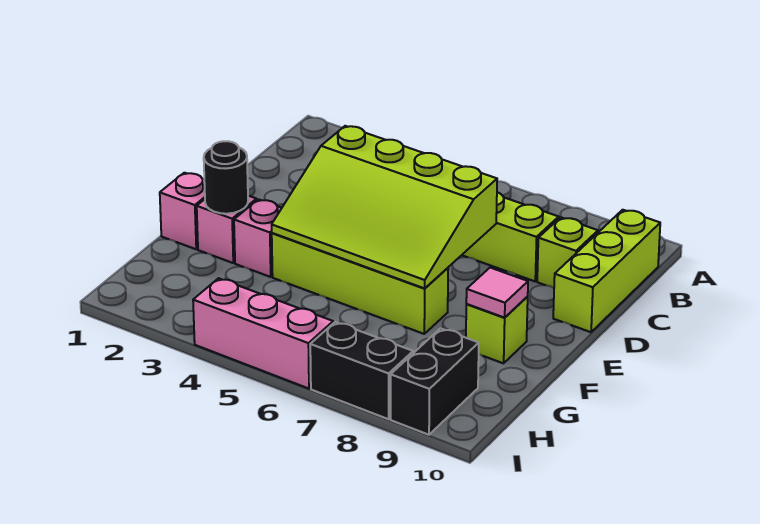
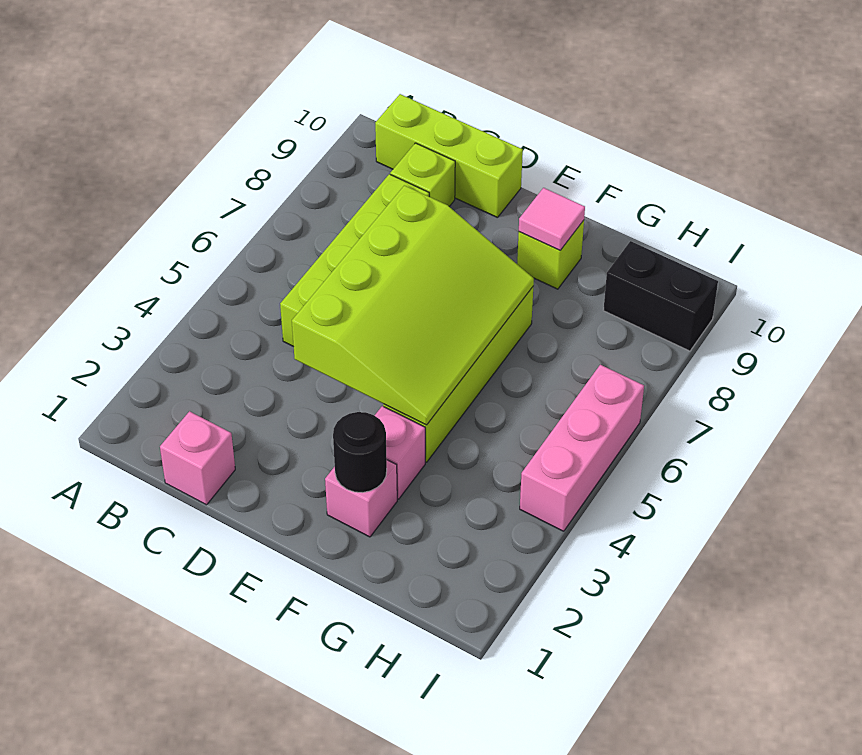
pink 1x1 brick [160,173,205,249] -> pink 1x1 brick moved to [160,411,235,505]
black 1x2 brick [310,322,413,419] -> none

